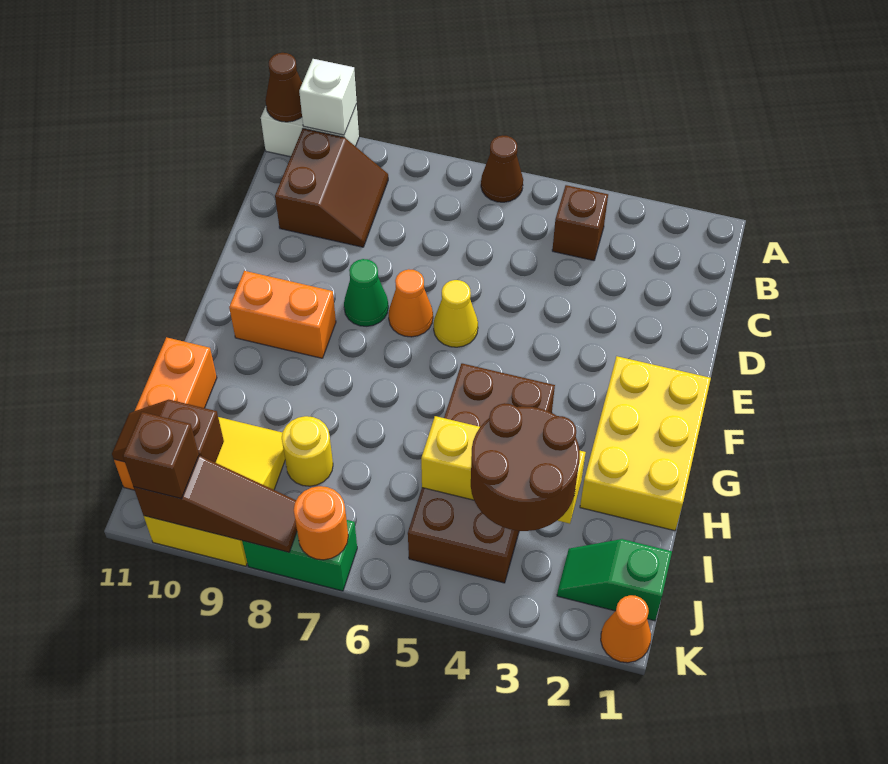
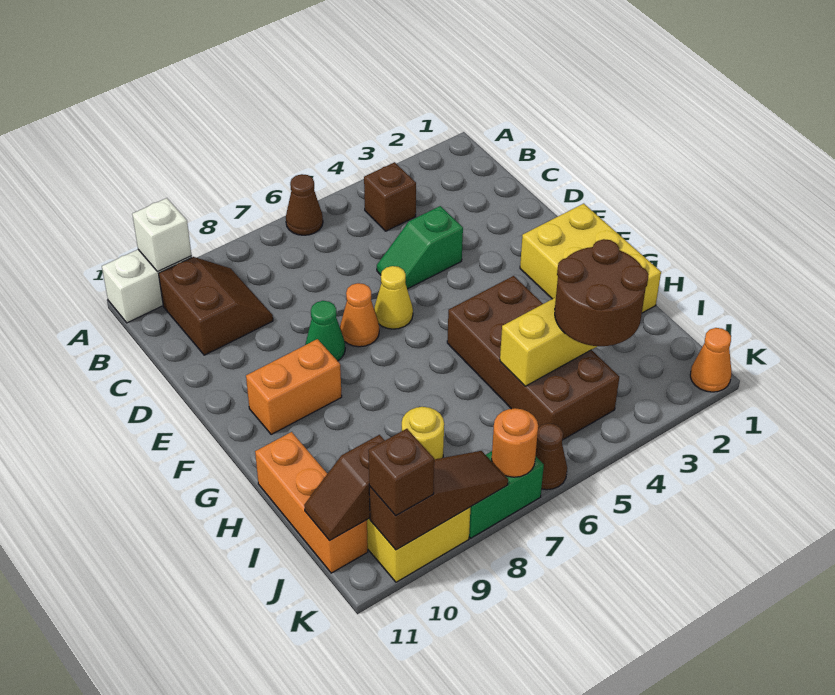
brown 1x1 cone [265,53,302,122] -> brown 1x1 cone moved to [536,423,567,490]
green 1x2 slope [557,539,672,621] -> green 1x2 slope moved to [377,206,463,289]

